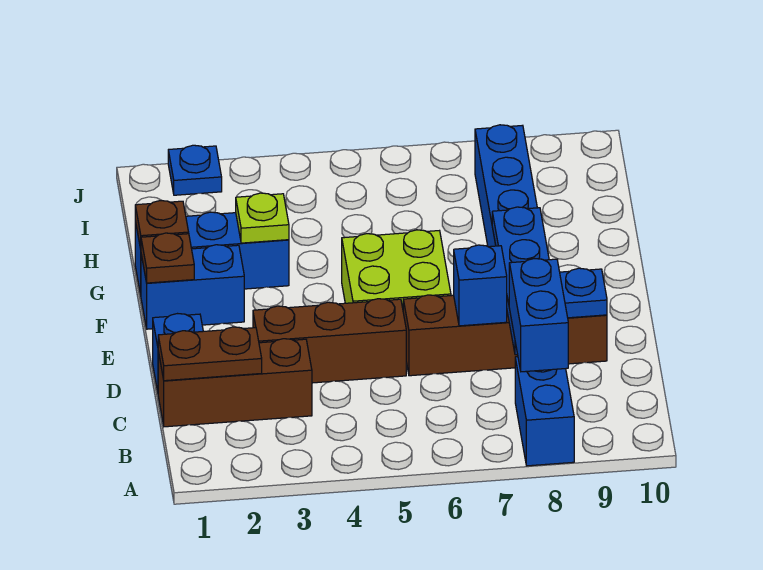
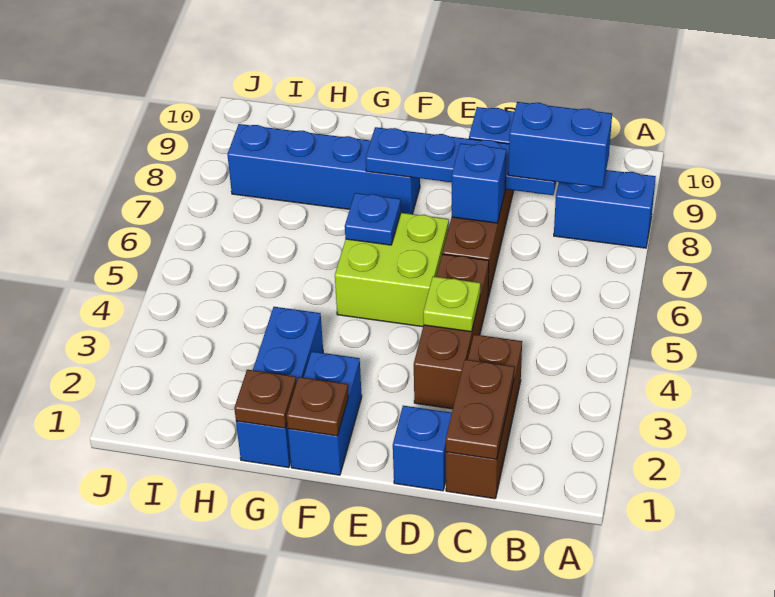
lime 1x1 plate [236,193,289,243] -> lime 1x1 plate moved to [423,276,480,332]
blue 1x1 plate [168,145,222,195] -> blue 1x1 plate moved to [345,193,401,245]

